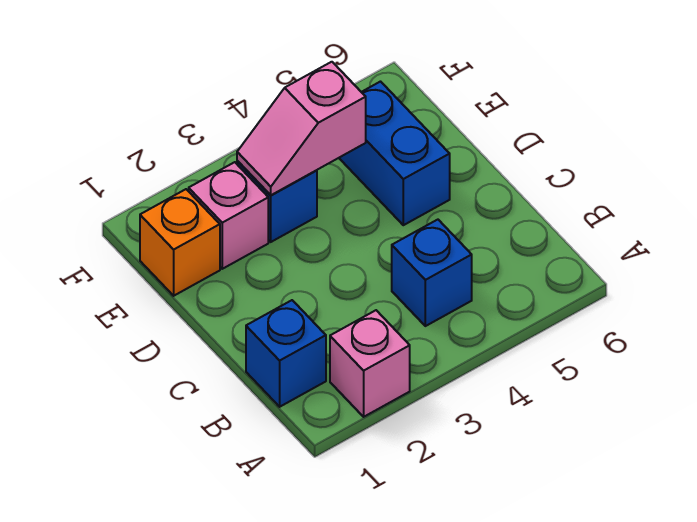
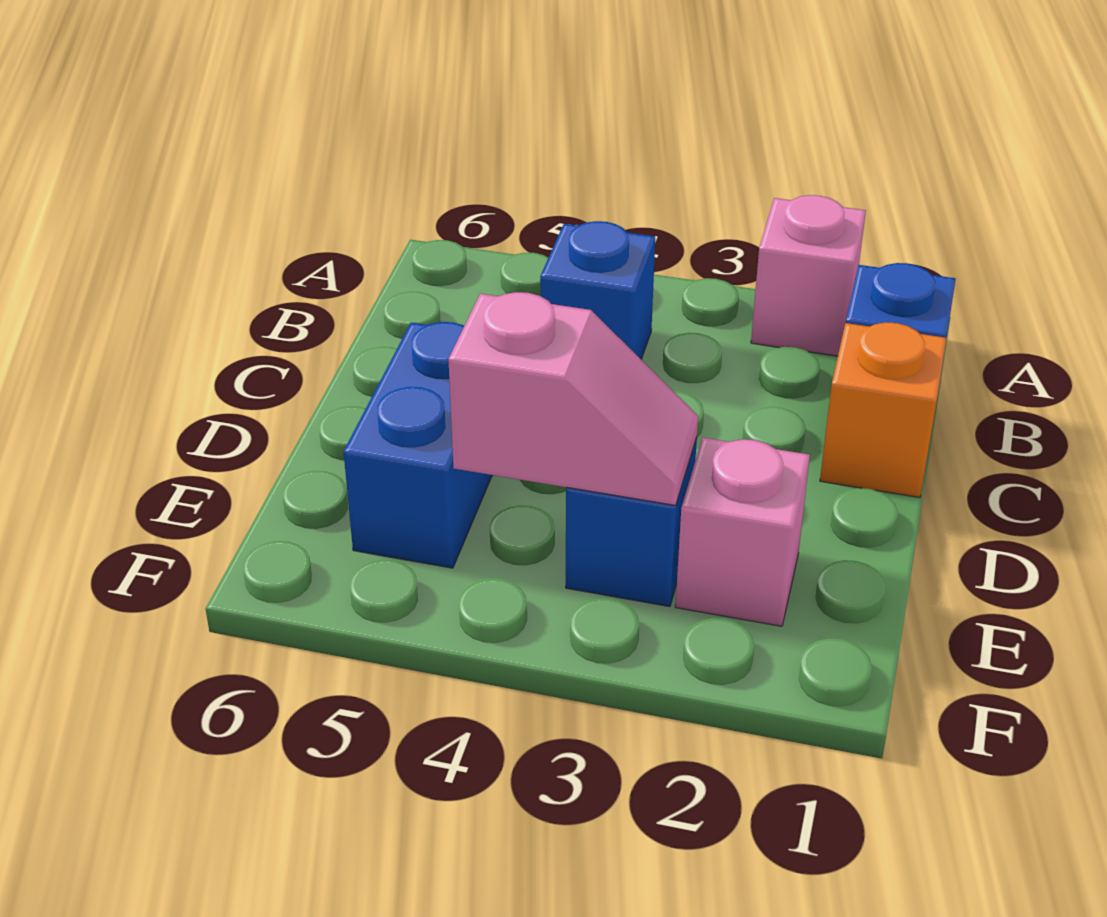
orange 1x1 brick [140,189,220,296] -> orange 1x1 brick moved to [820,322,946,497]

